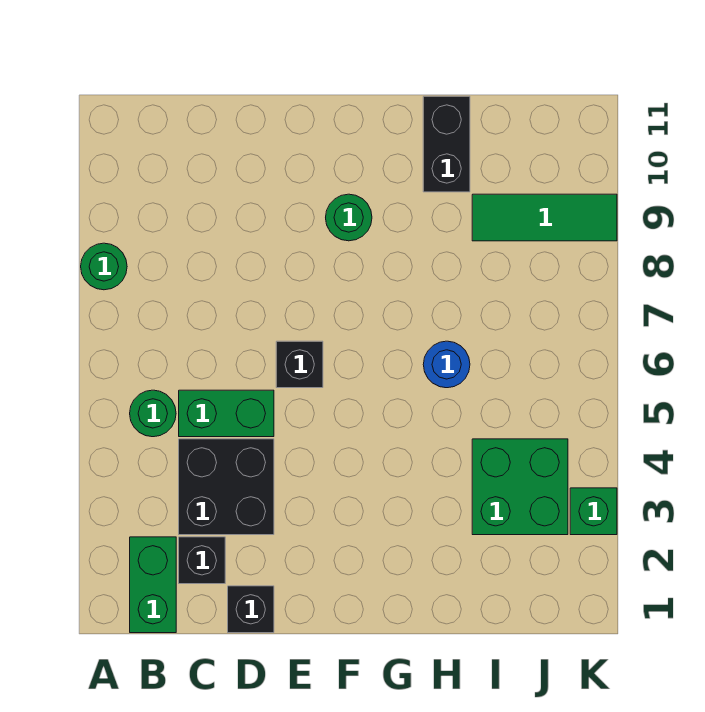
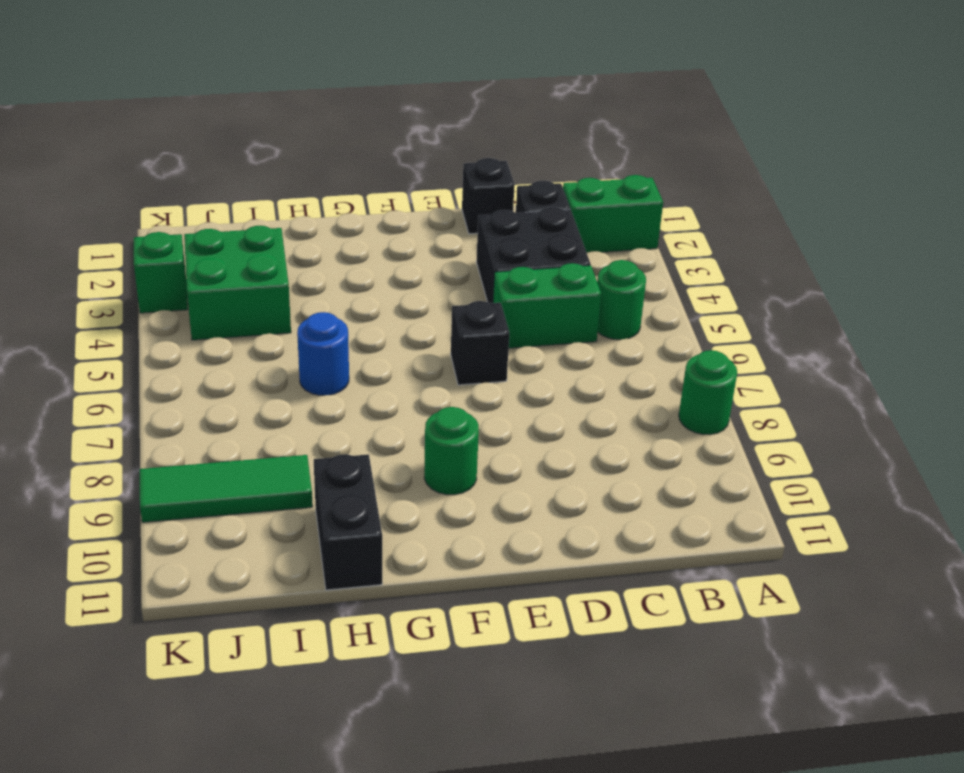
green 1x2 brick [130,537,176,633] -> green 1x2 brick turned to [563,175,663,253]

